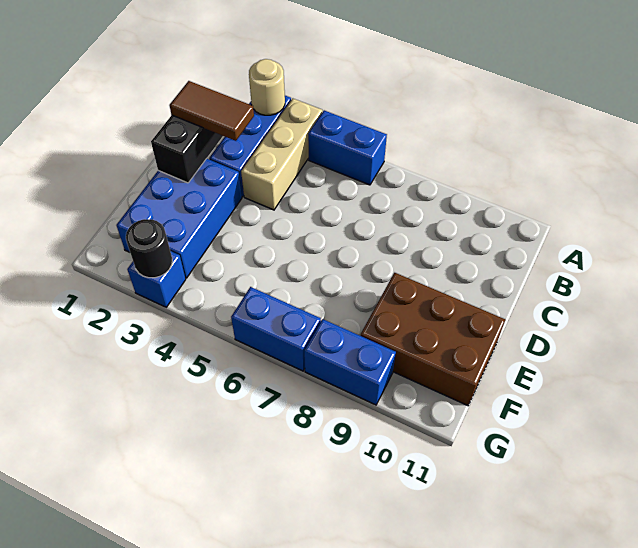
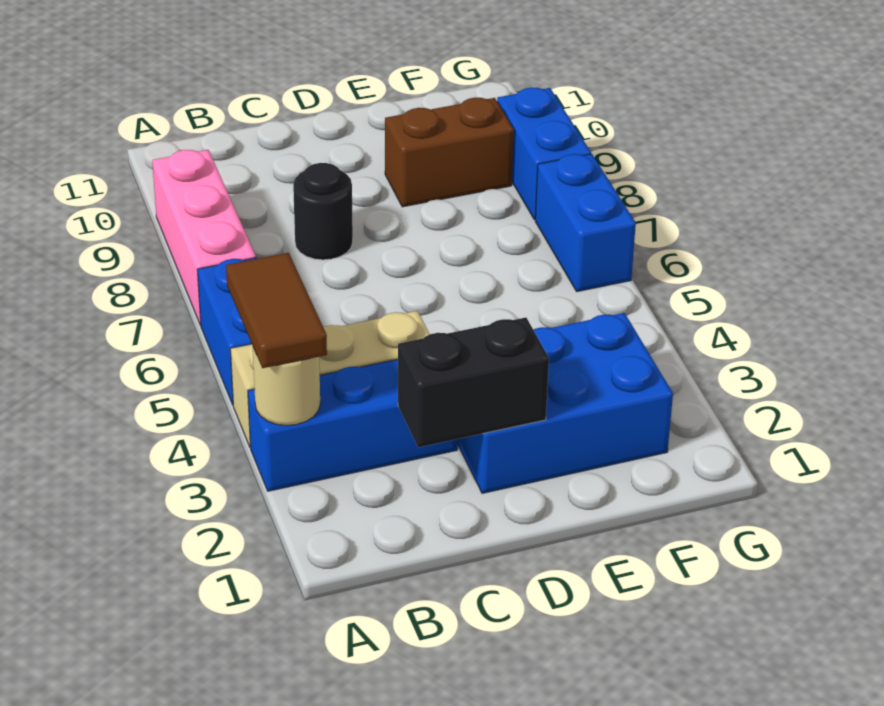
none -> pink 1x3 brick [152,150,256,325]
brown 1x2 tile [169,81,254,141] -> brown 1x2 tile moved to [226,253,327,368]
brown 2x3 brick [361,273,505,406] -> brown 1x2 brick [385,98,514,207]
blue 1x1 brick [127,251,186,307] -> none
black 1x1 round brick [126,219,172,278] -> black 1x1 round brick moved to [293,163,353,260]

